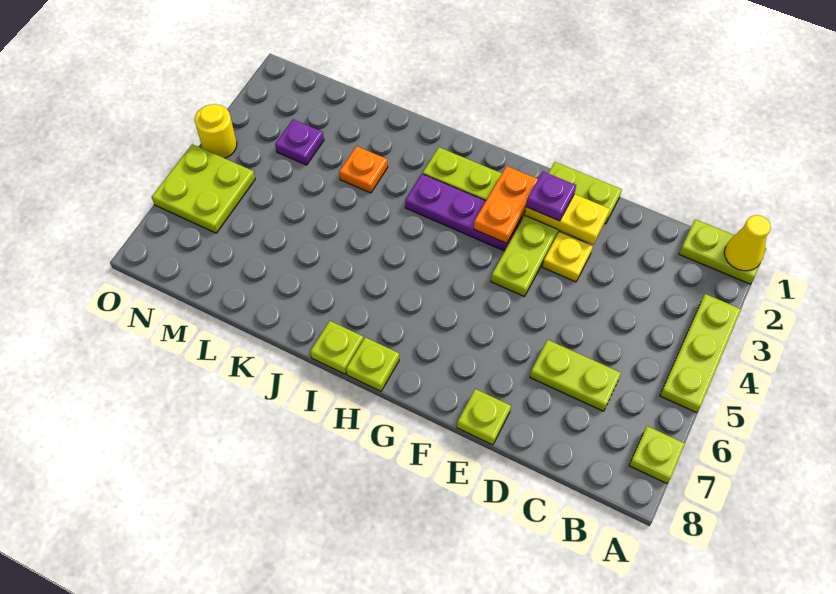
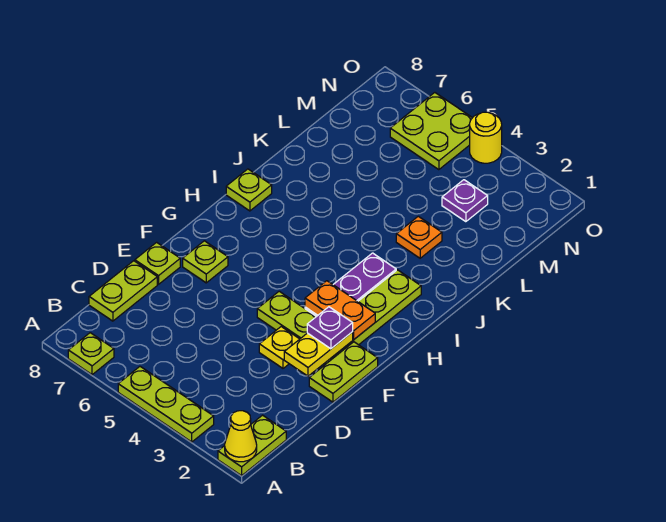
lime 1x2 plate [530,340,621,411] -> lime 1x2 plate moved to [89,261,157,321]
lime 1x1 plate [346,337,399,391] -> lime 1x1 plate moved to [183,241,228,283]

